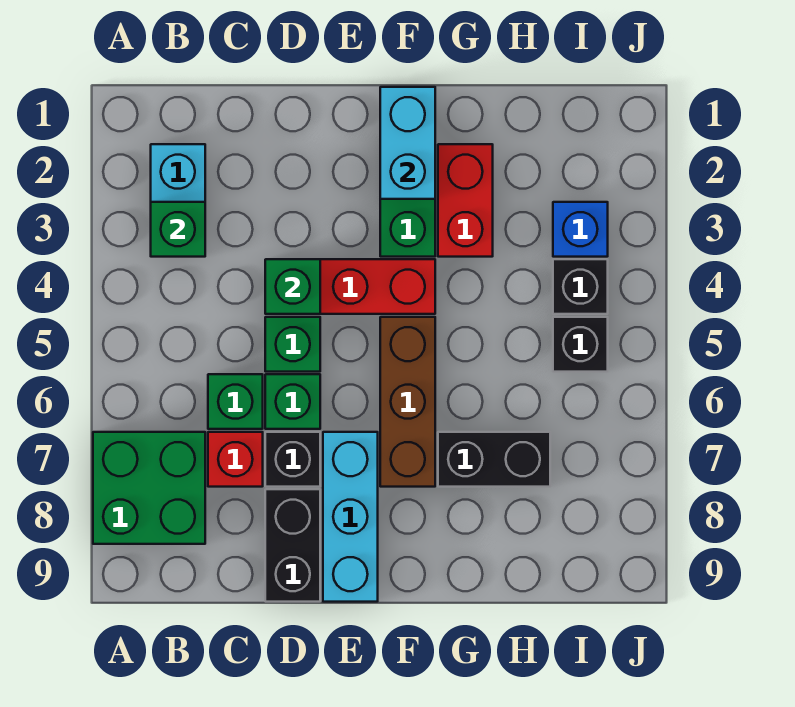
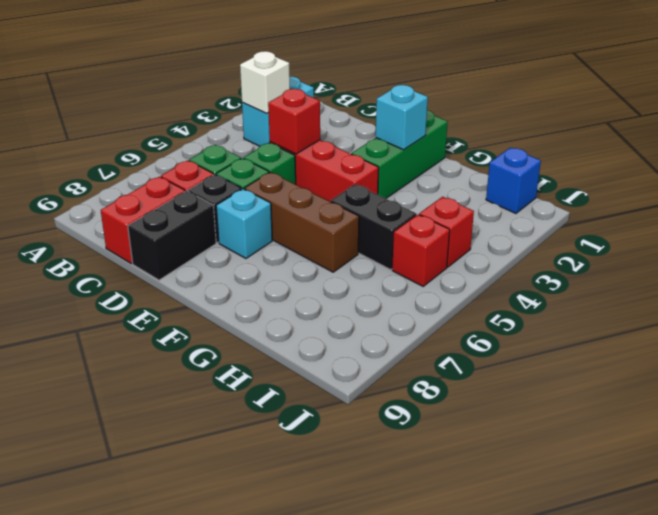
green 2x2 brick [93,432,205,544] -> none
green 1x1 brick [151,202,205,257] -> white 1x1 brick [240,51,290,113]
green 1x1 brick [265,259,320,314] -> red 1x1 brick [268,89,320,154]
cyan 1x3 brick [323,432,378,602] -> cyan 1x1 brick [216,189,272,258]
cyan 1x2 brick [380,87,435,199] -> cyan 1x1 brick [376,85,428,150]
brown 1x3 brick [380,317,435,487] -> brown 1x3 brick turned to [244,172,359,272]
red 1x2 brick [438,144,493,257] -> red 1x2 brick moved to [101,177,185,264]
black 1x2 brick [438,432,550,487] -> black 1x2 brick moved to [331,184,417,270]
blue 1x1 brick [553,202,608,257] -> blue 1x1 brick moved to [486,148,541,213]
black 1x1 brick [553,259,608,314] -> red 1x1 brick [419,197,474,267]
black 1x1 brick [553,317,608,372] -> red 1x1 brick [392,214,450,286]

